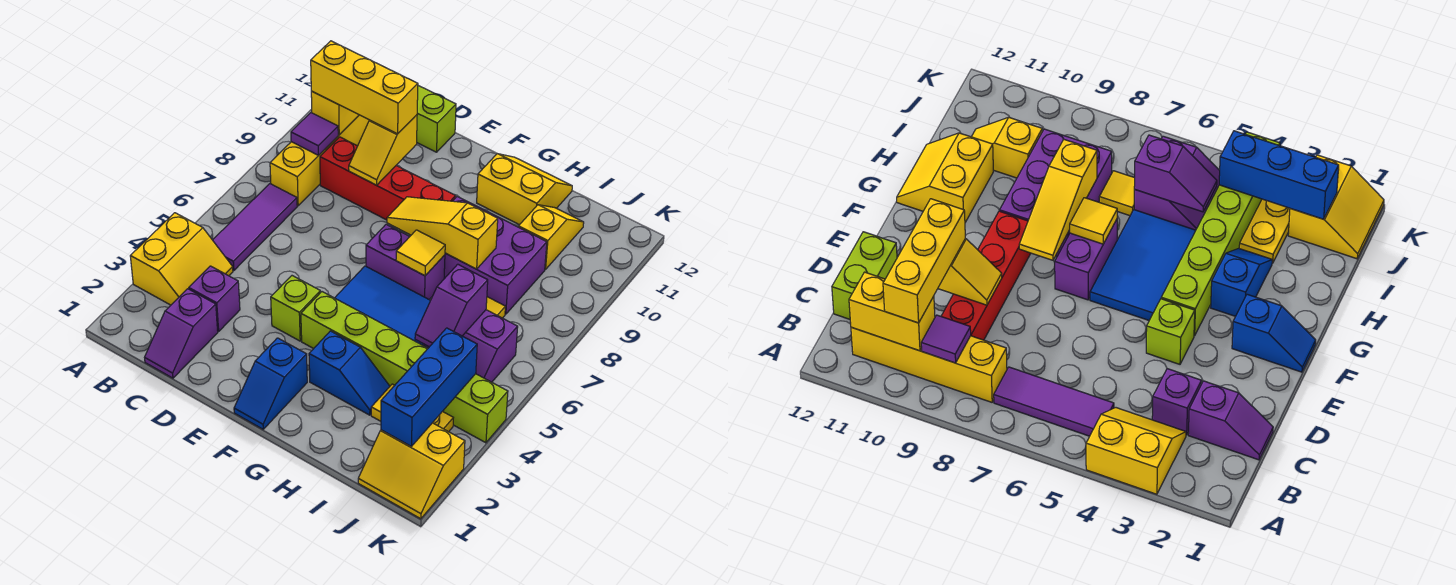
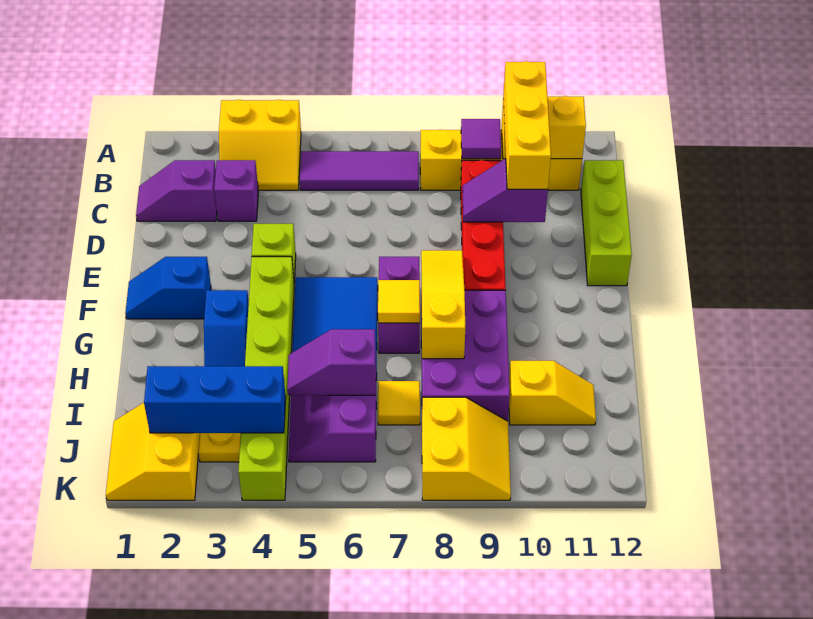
lime 1x2 brick [417,86,456,152] -> lime 1x3 brick [581,160,632,286]
yellow 1x2 slope [349,115,417,185] -> purple 1x2 slope [462,159,548,222]
yellow 2x2 slope [477,154,572,225] -> yellow 2x2 slope moved to [422,397,511,500]

